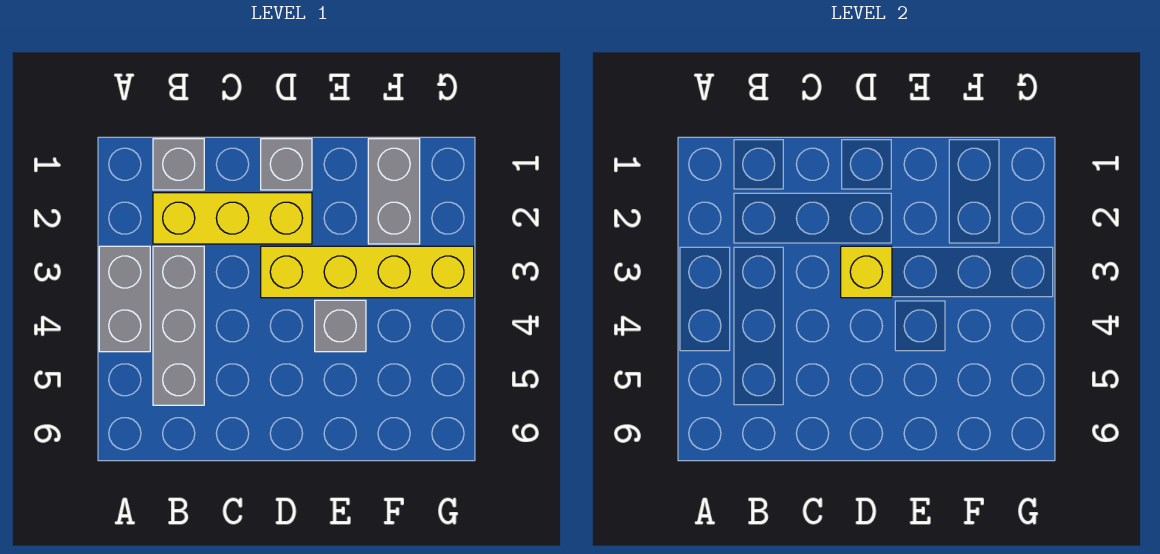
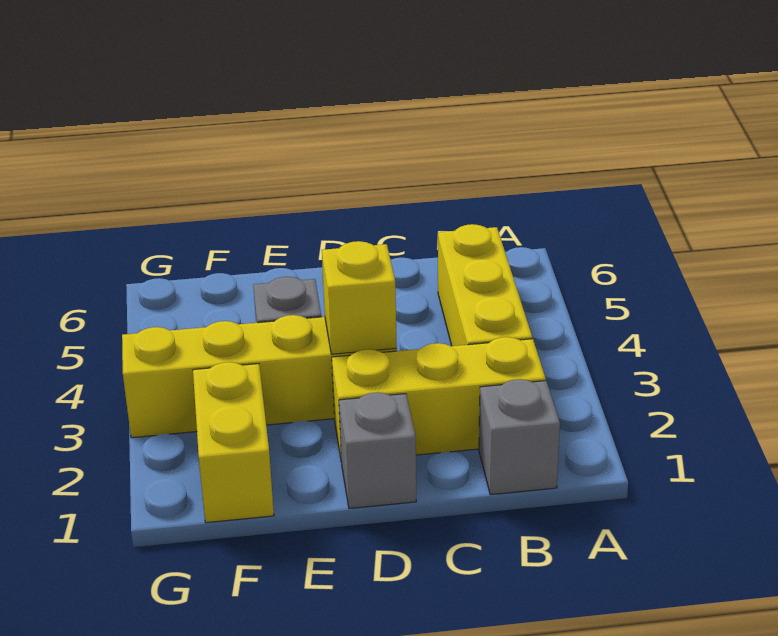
grey 1x2 brick [99,246,150,352] -> none
grey 1x3 brick [153,246,204,405] -> yellow 1x3 brick [438,224,532,346]
grey 1x2 brick [368,139,420,244] -> yellow 1x2 brick [193,362,274,523]

